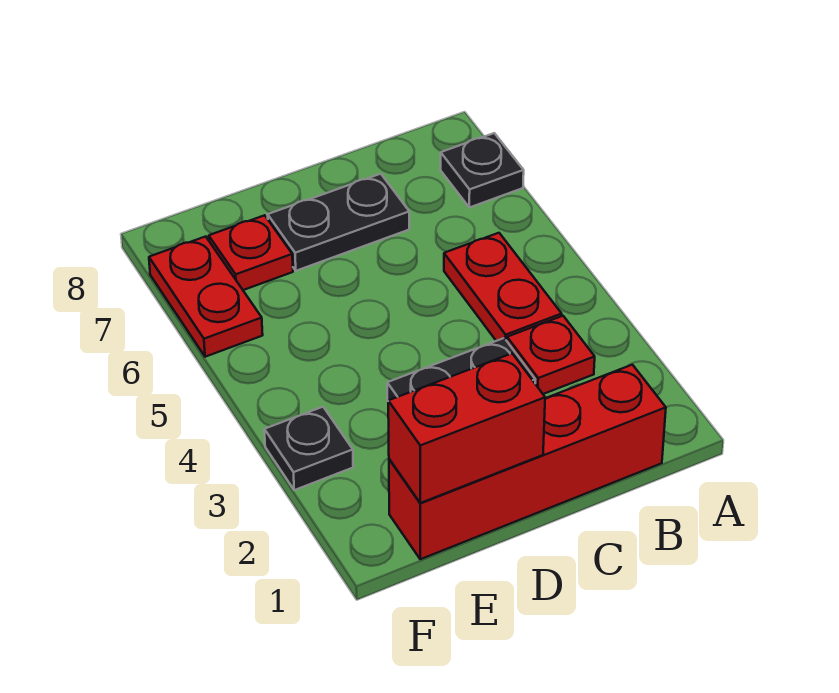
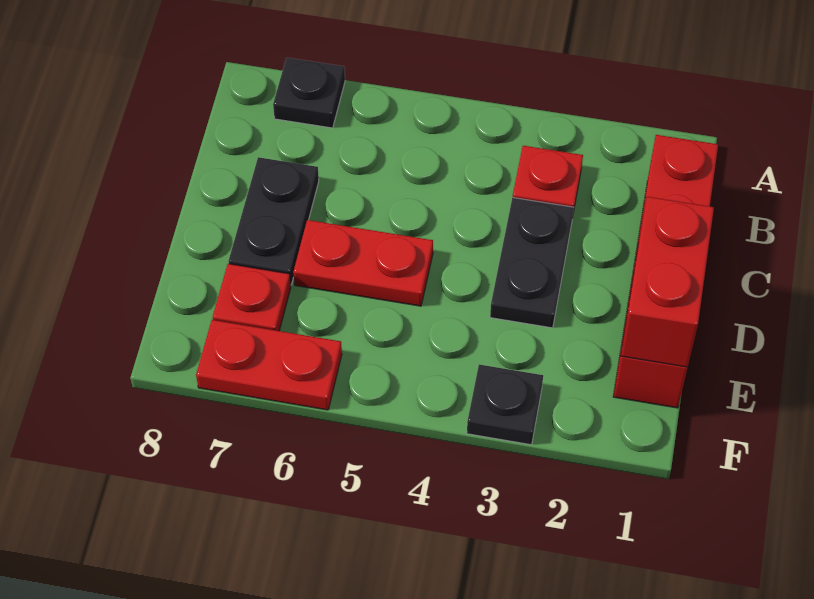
red 1x2 plate [444,233,562,341] -> red 1x2 plate moved to [293,220,433,306]

